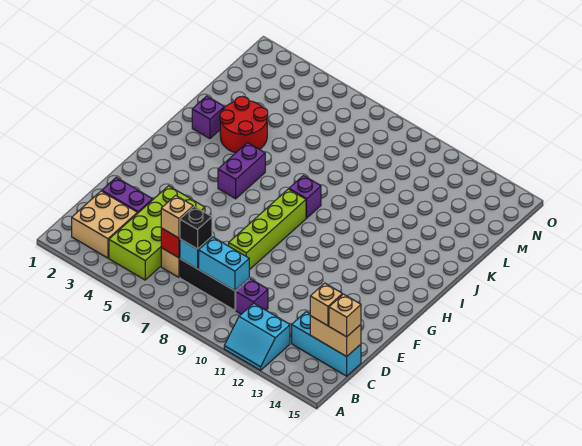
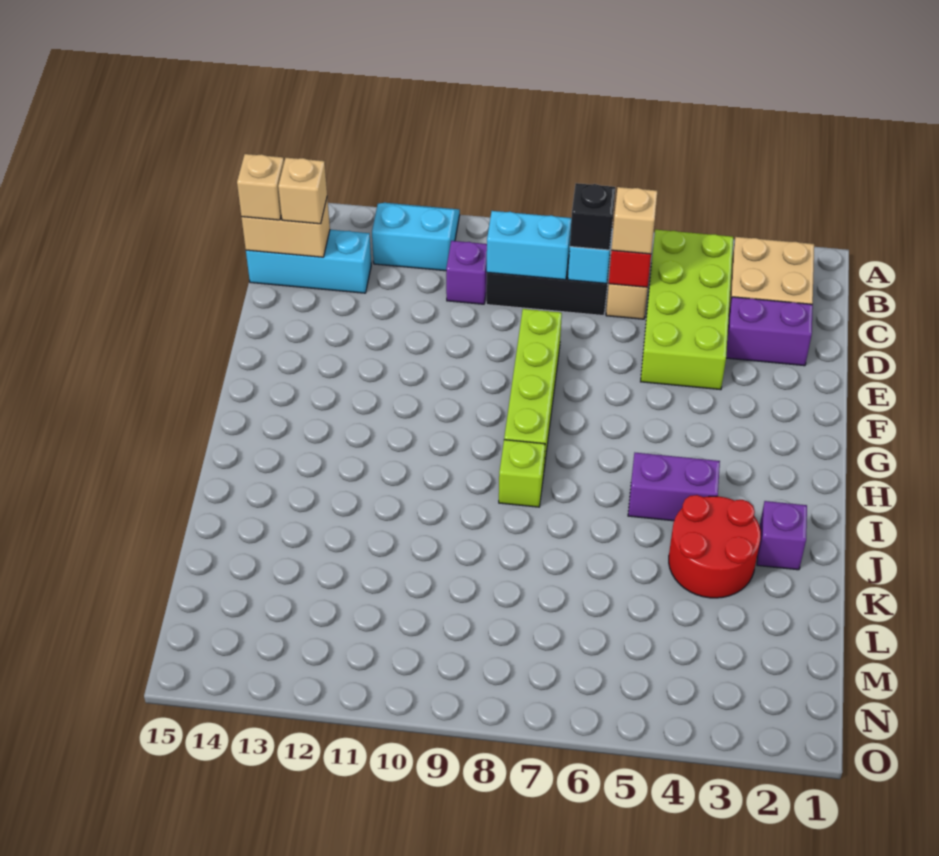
purple 1x2 brick [218,143,265,199] -> purple 1x2 brick turned to [628,453,720,521]
purple 1x1 brick [289,176,321,218] -> lime 1x1 brick [499,440,545,507]

